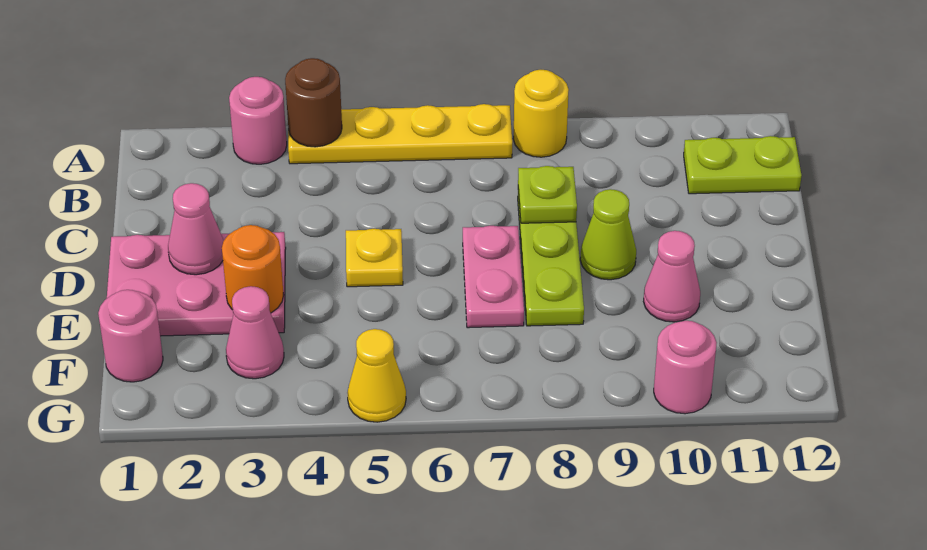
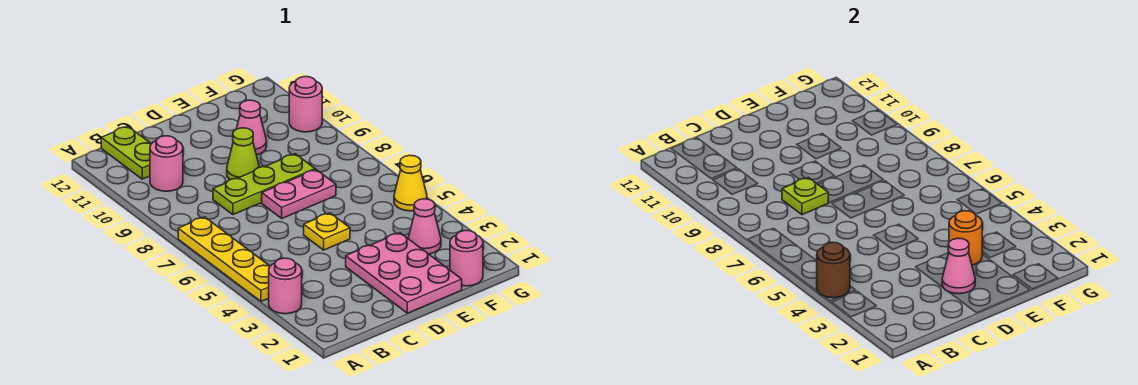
yellow 1x1 round brick [513,70,569,157] -> none
none -> pink 1x1 round brick [150,136,183,191]

